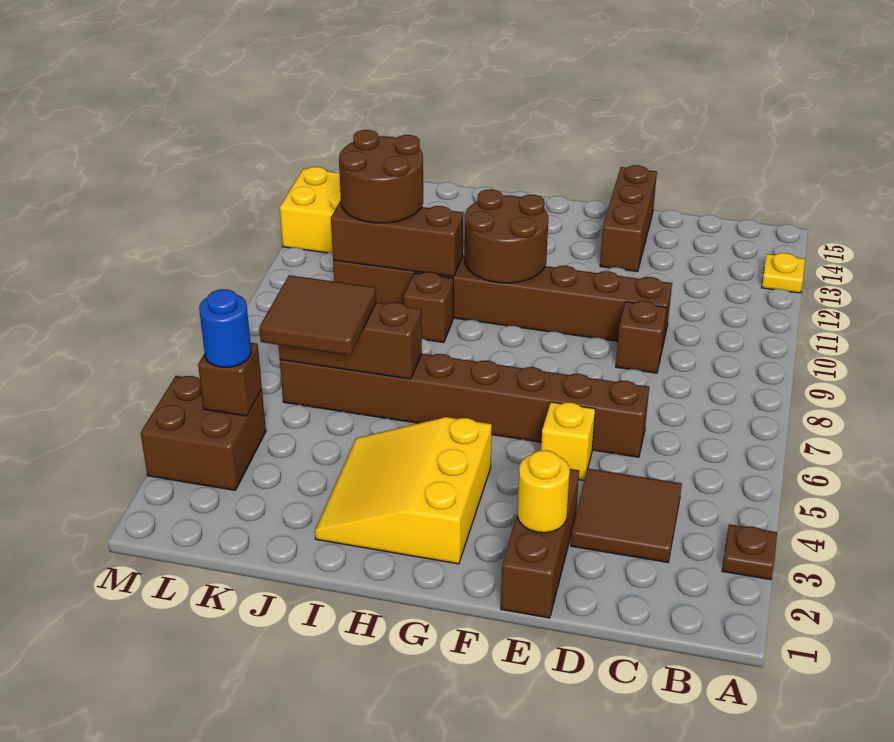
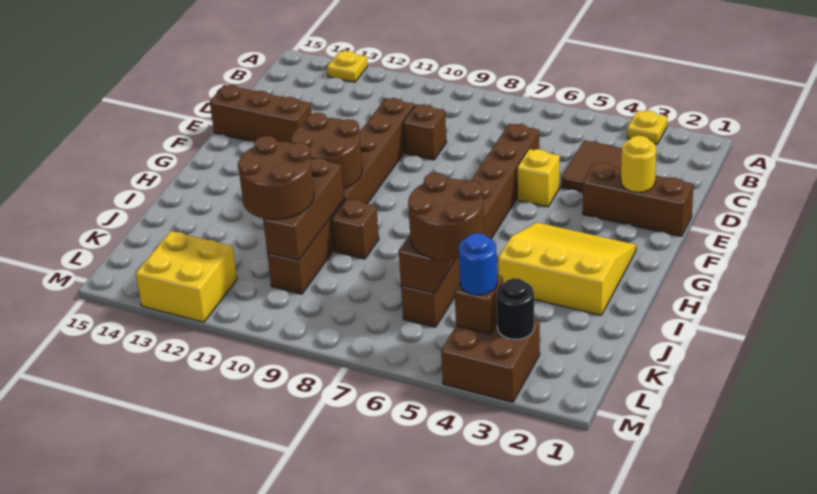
brown 1x1 plate [722,524,777,580] -> yellow 1x1 plate [627,111,667,144]
yellow 3x3 slope [315,417,492,564] -> yellow 3x3 slope turned to [498,223,636,315]
brown 2x2 tile [259,275,376,355] -> brown 2x2 round brick [408,173,484,260]
none -> black 1x1 round brick [497,278,534,340]

